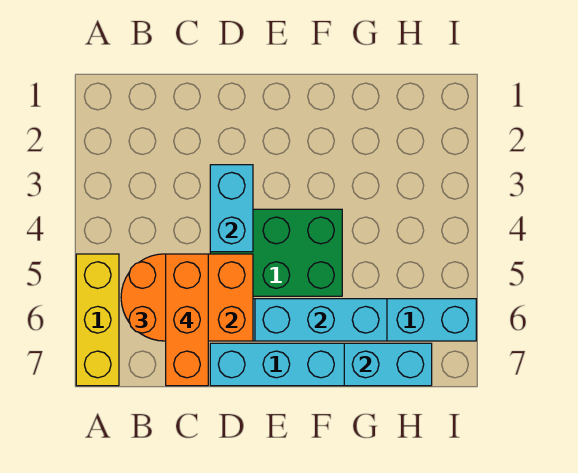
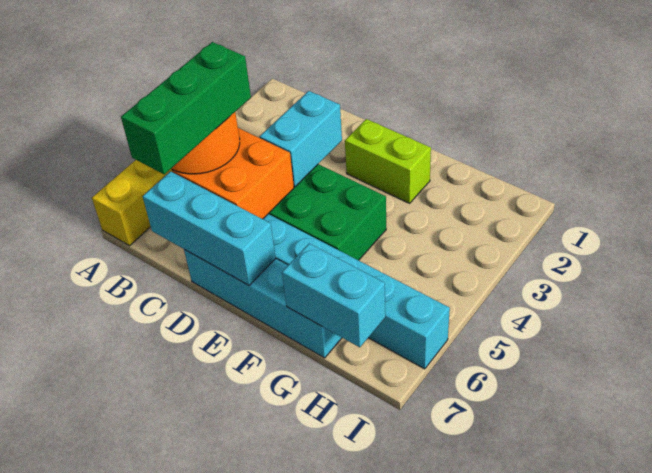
orange 1x3 brick [166,254,208,386] -> green 1x3 brick [121,42,251,174]
none -> lime 1x2 brick [345,119,431,203]
cyan 1x3 brick [255,299,387,341] -> cyan 1x3 brick moved to [143,171,276,285]

